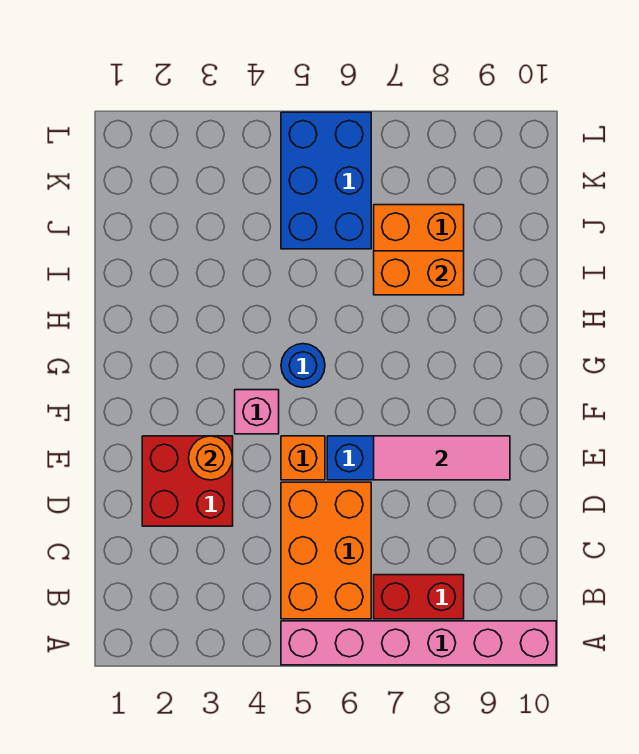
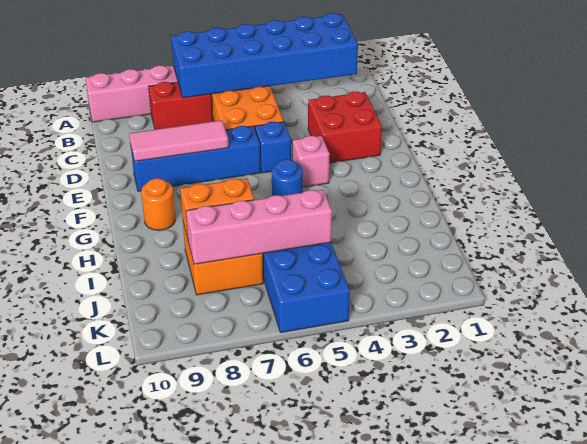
none -> blue 2x6 brick [171,13,358,98]
orange 1x1 round brick [189,436,233,480] -> orange 1x1 round brick moved to [141,178,175,230]
orange 1x1 brick [281,436,325,480] -> blue 1x1 brick [255,122,291,173]
none -> pink 1x4 brick [186,190,332,264]

